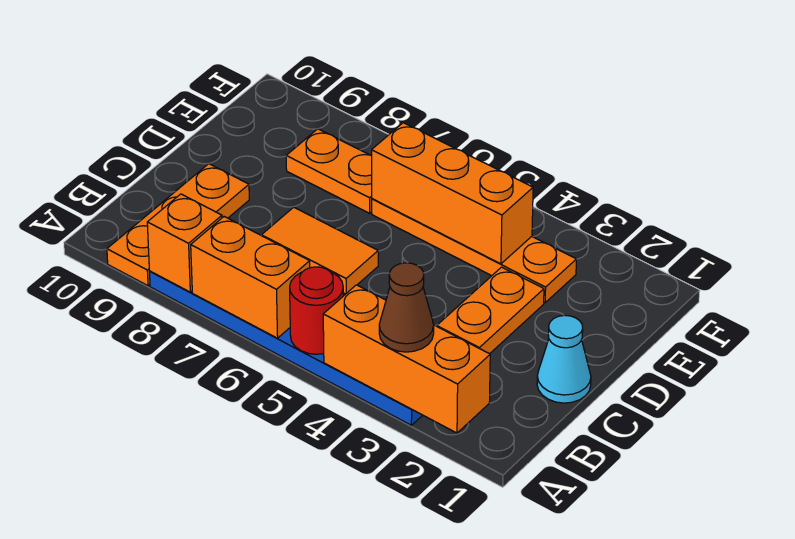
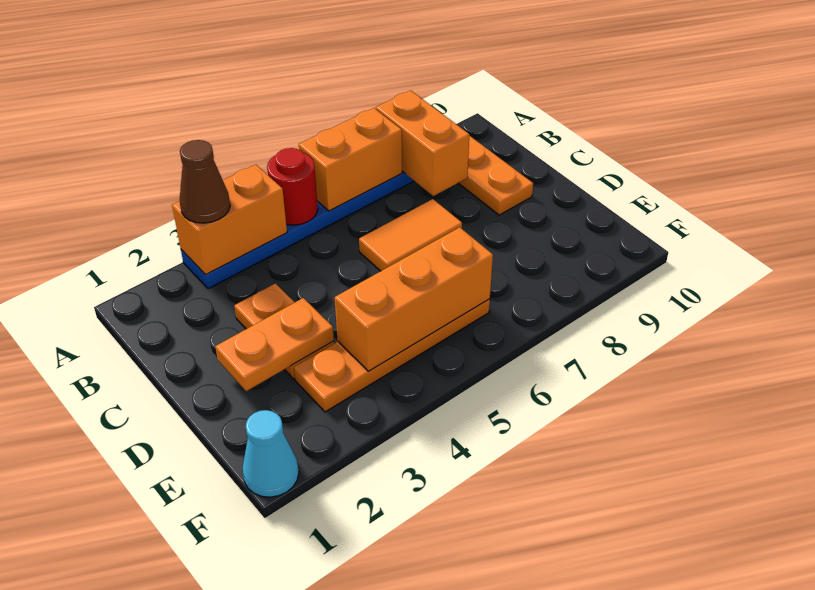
orange 1x3 brick [323,285,490,433] -> orange 1x2 brick [172,165,287,275]
orange 1x1 brick [147,194,222,292] -> orange 1x2 brick [376,90,469,196]
cyan 1x1 cone [537,315,591,403] -> cyan 1x1 cone moved to [242,410,299,497]
orange 1x2 plate [286,129,372,213] -> orange 1x2 plate moved to [215,298,334,391]

